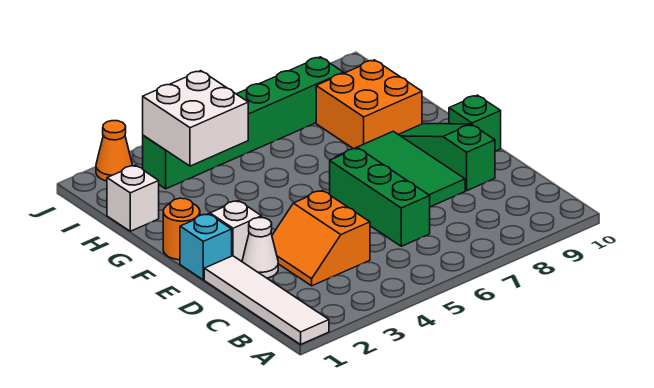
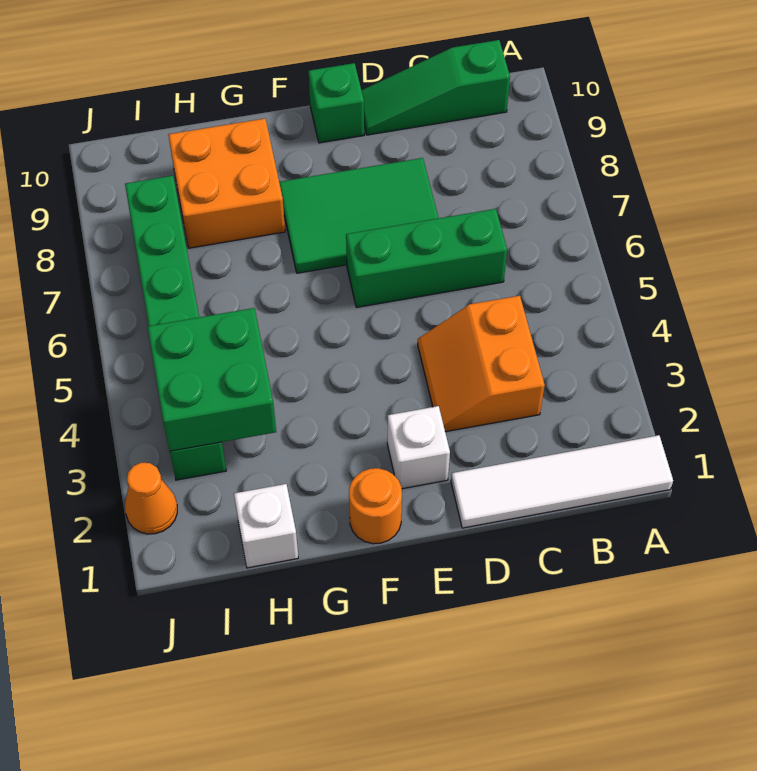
orange 2x2 slope [272,190,370,286] -> orange 2x2 slope turned to [418,296,545,432]
white 1x1 cone [242,218,278,278] -> none
green 1x3 slope [398,124,495,191] -> green 1x3 slope moved to [361,40,510,135]
cyan 1x1 brick [180,214,232,280] -> none
white 2x2 brick [143,71,248,166] -> green 2x2 brick [148,308,276,451]

